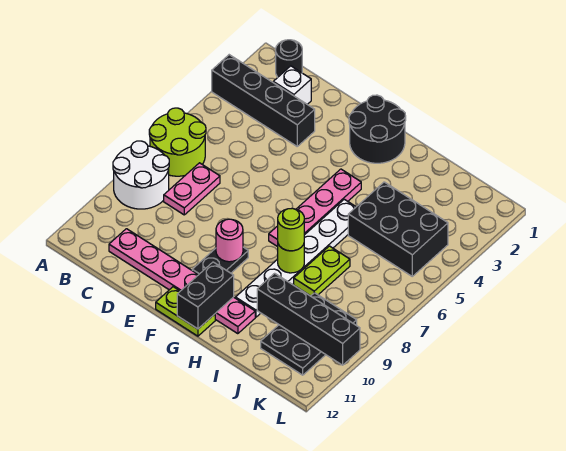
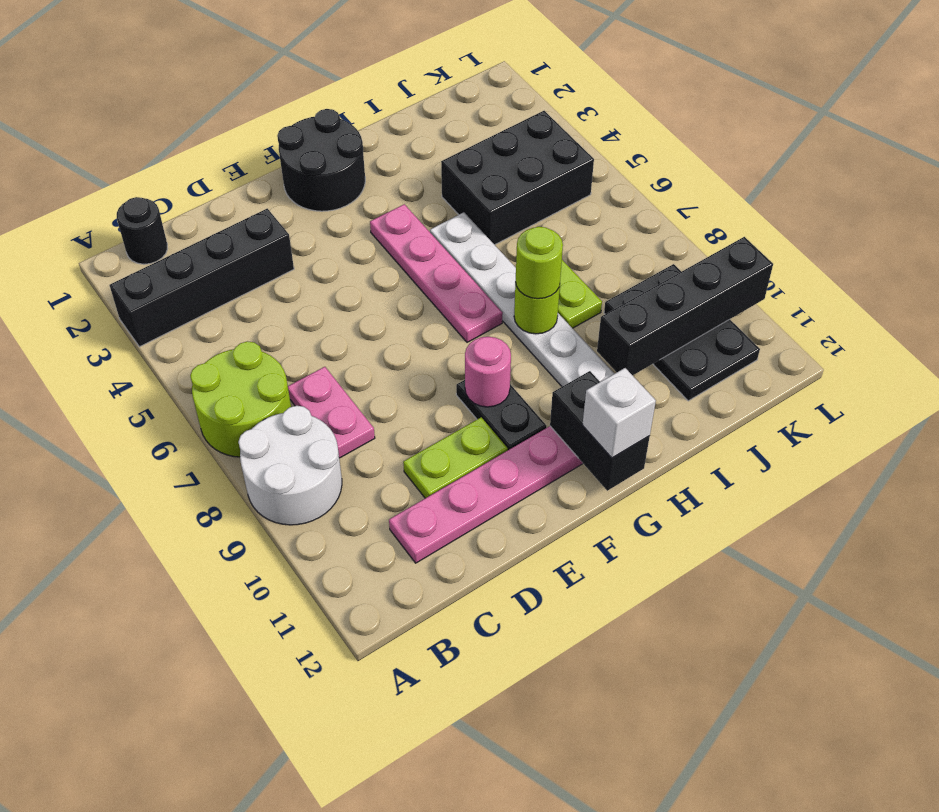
white 1x1 brick [273,66,311,104] -> white 1x1 brick moved to [583,368,656,458]
lime 1x2 plate [156,287,215,336] -> lime 1x2 plate moved to [403,417,508,498]

